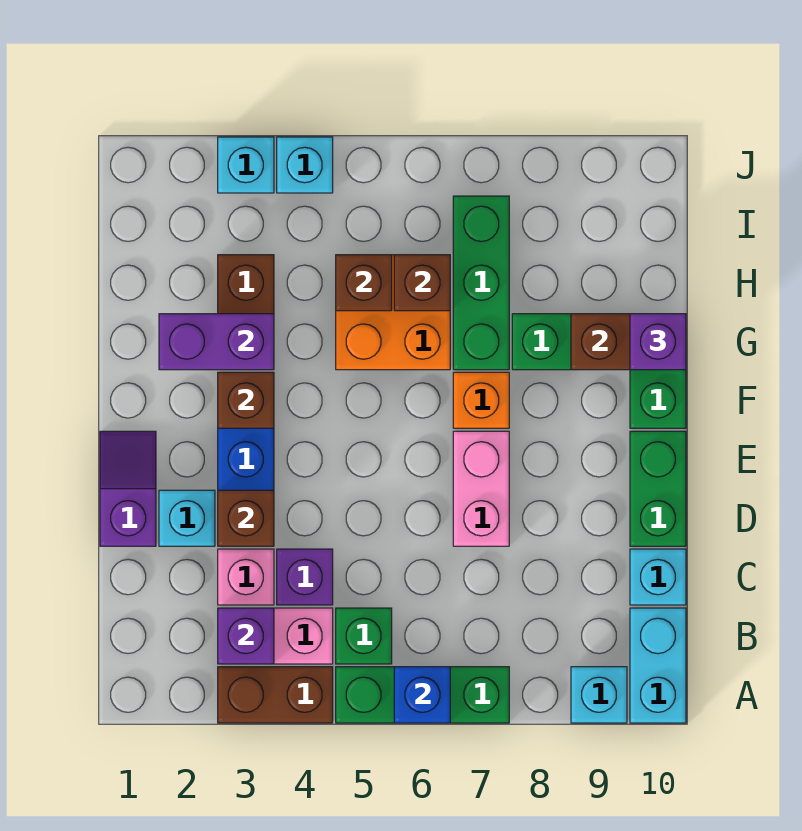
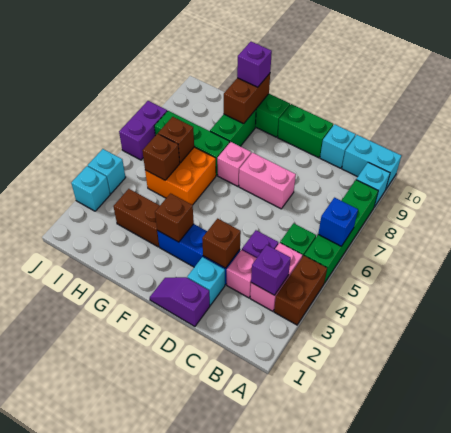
green 1x3 brick [336,667,509,723] -> green 1x4 brick [304,180,378,283]
orange 1x1 brick [453,372,509,428] -> pink 1x1 brick [217,142,251,186]
purple 1x2 brick [159,314,274,370] -> purple 1x2 brick moved to [119,101,167,160]

